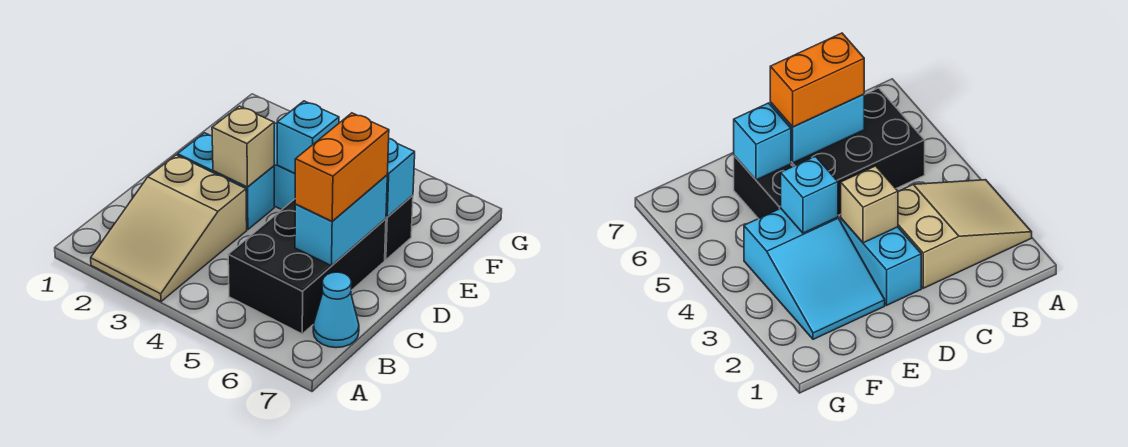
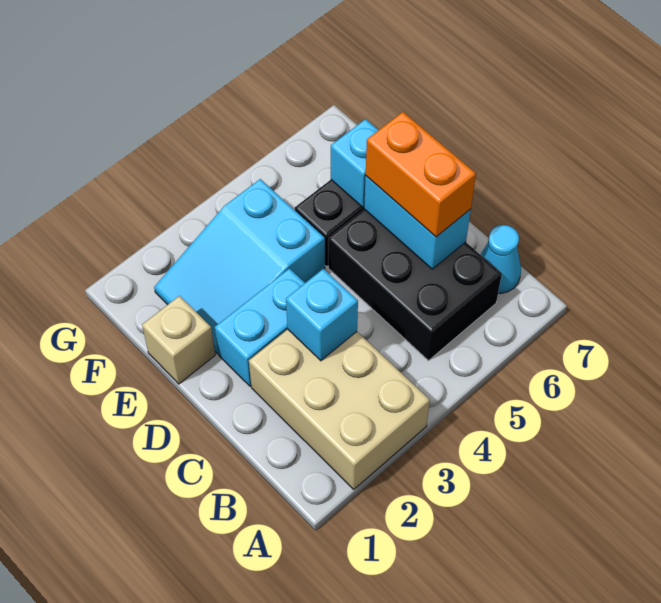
tan 2x3 slope [91,155,247,302] -> tan 2x3 brick [249,329,430,489]
tan 1x1 brick [212,106,274,187] -> tan 1x1 brick moved to [142,296,215,384]
cyan 1x1 brick [277,101,339,173] -> cyan 1x1 brick moved to [286,269,358,361]

